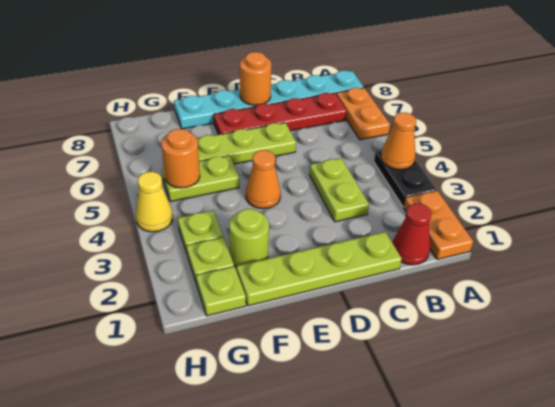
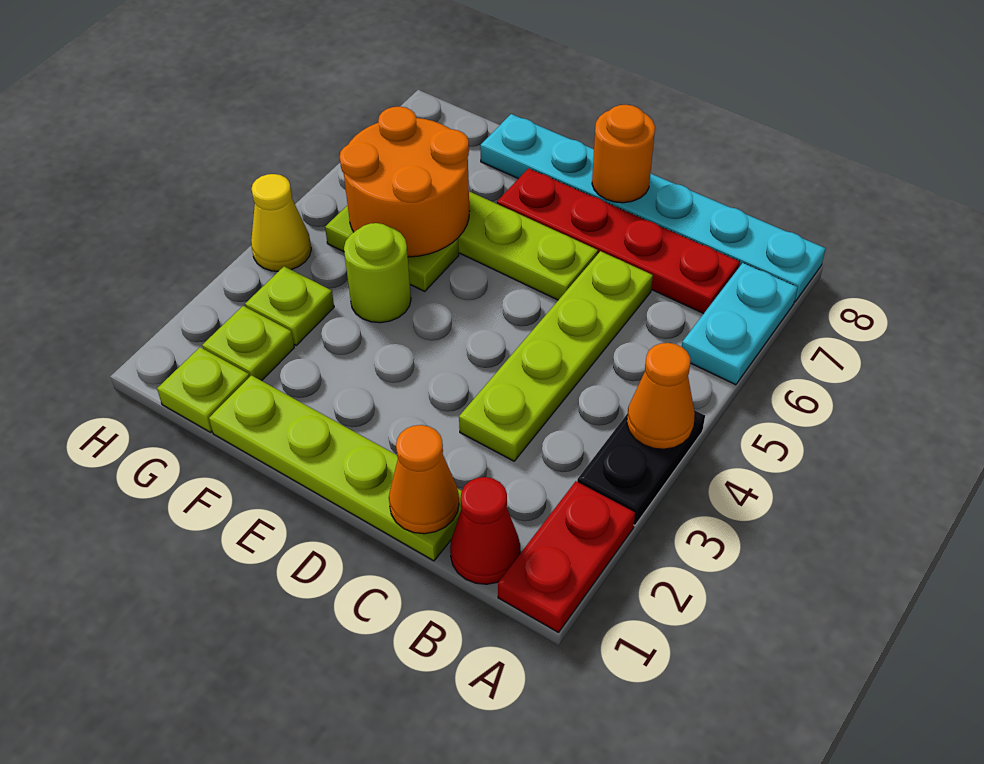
orange 1x2 plate [404,191,473,260] -> red 1x2 plate [498,481,635,632]
orange 1x2 plate [337,88,390,140] -> cyan 1x2 plate [682,263,798,385]
lime 1x2 plate [309,158,369,222] -> lime 1x4 plate [459,251,653,461]
orange 1x1 cone [246,150,281,209] -> orange 1x1 cone moved to [389,425,459,534]
lime 1x1 round brick [229,209,269,267] -> lime 1x1 round brick moved to [344,223,411,323]
orange 1x1 round brick [161,129,200,188] -> orange 2x2 round brick [340,106,470,257]

